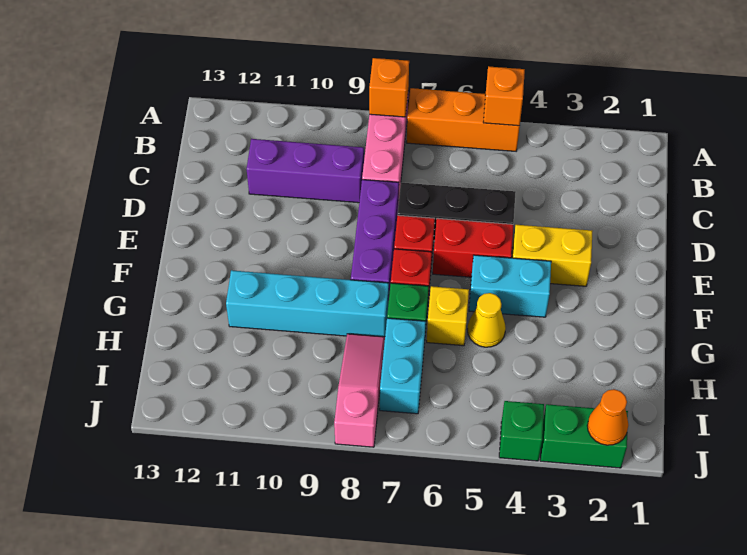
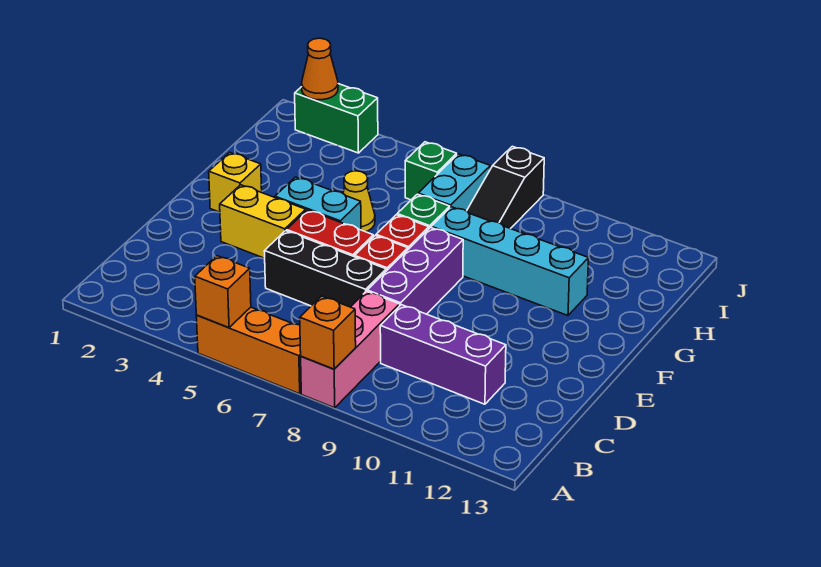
yellow 1x1 brick [427,286,469,346] -> yellow 1x1 brick moved to [209,152,262,212]
pink 1x3 slope [334,334,385,447] -> black 1x3 slope [467,146,544,229]
green 1x1 brick [499,401,544,461] -> green 1x1 brick moved to [405,142,457,200]

